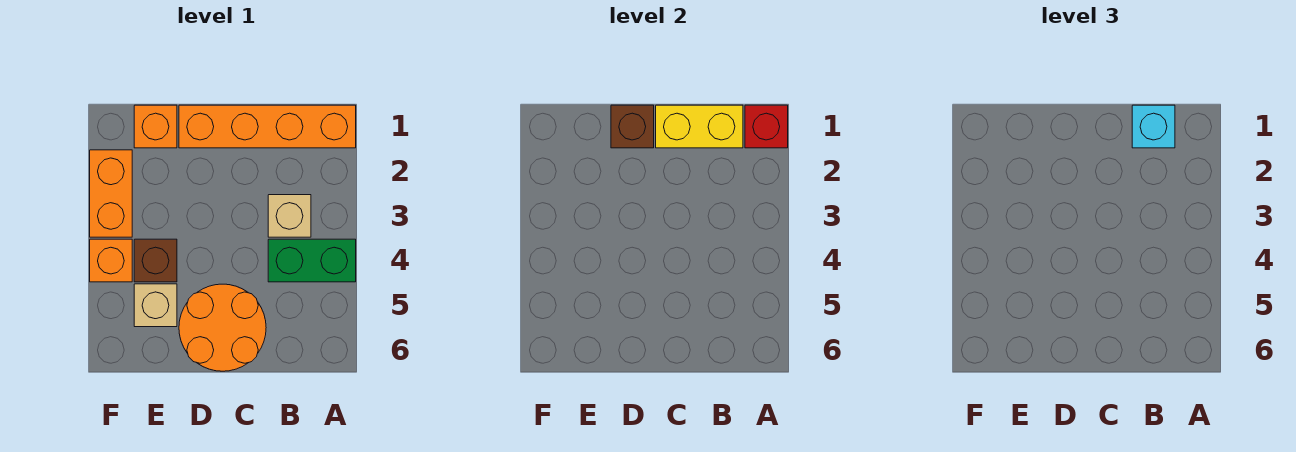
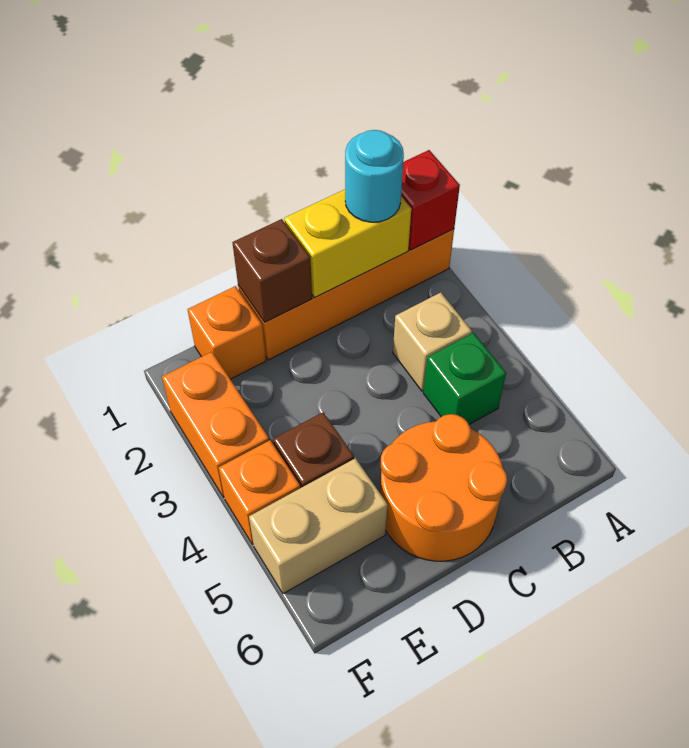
green 1x2 brick [268,239,356,282] -> green 1x1 brick [423,333,506,424]
cyan 1x1 brick [1132,105,1175,148] -> cyan 1x1 round brick [345,130,404,222]
tan 1x1 brick [134,284,177,327] -> tan 1x2 brick [249,458,388,594]

